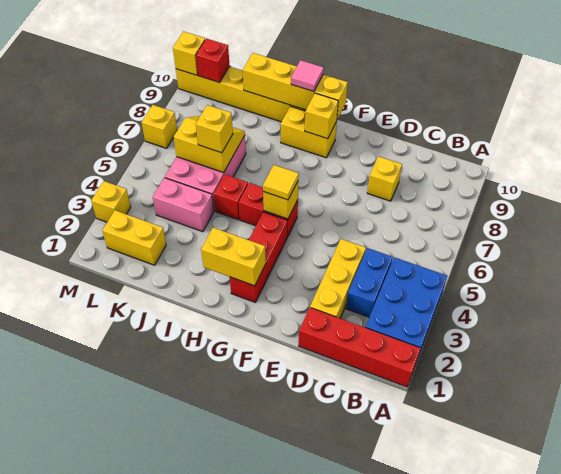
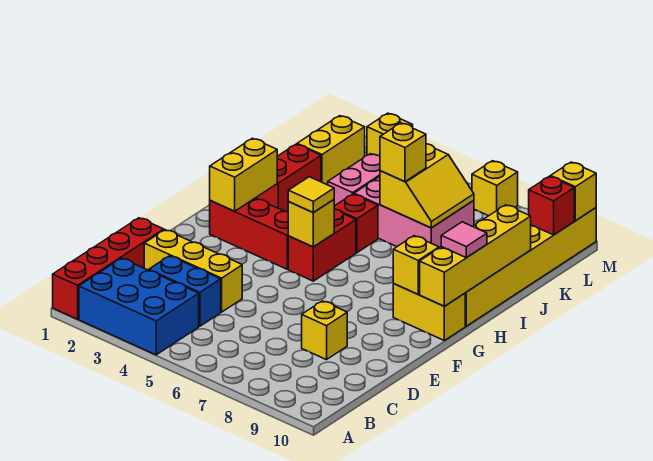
yellow 1x2 brick [281,106,337,158] -> yellow 1x2 brick turned to [393,284,465,340]
none -> red 1x2 brick [256,144,321,212]

